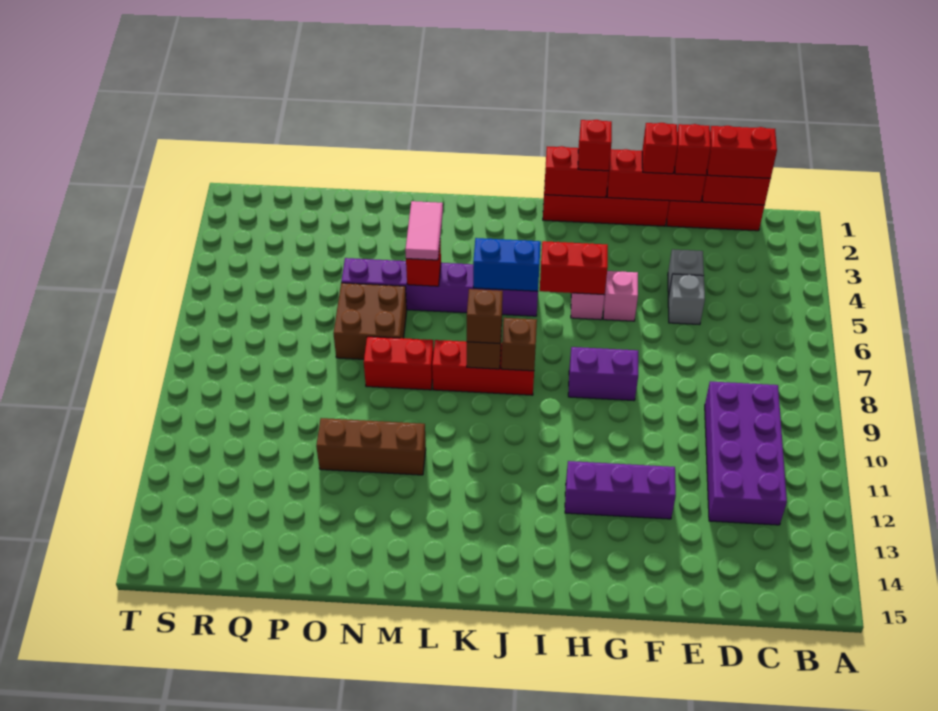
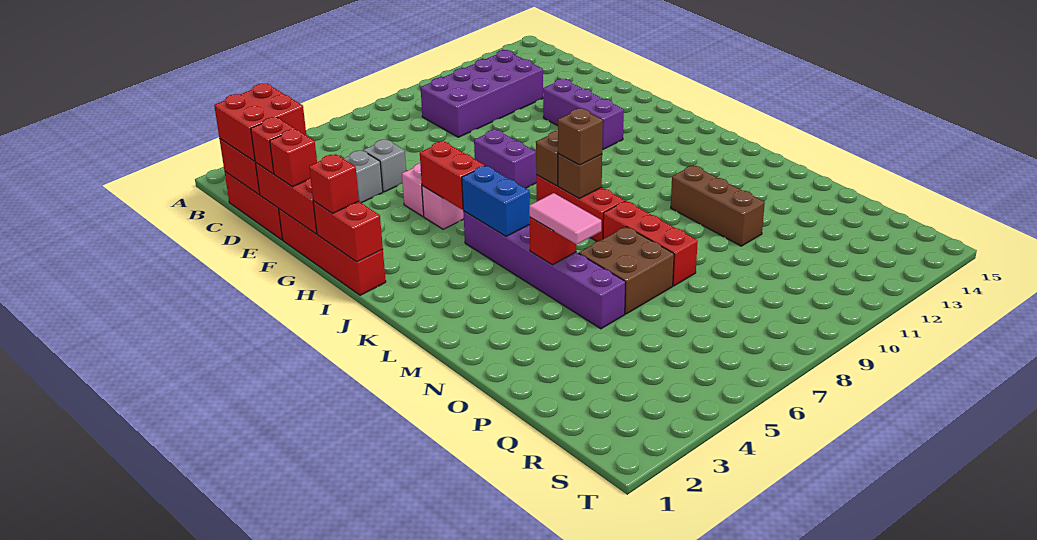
red 1x2 brick [707,126,777,178] -> red 2x2 brick [214,84,306,162]
pink 1x2 tile [405,201,443,260] -> pink 1x2 tile turned to [529,193,601,245]
red 1x2 brick [364,337,434,390] -> red 1x3 brick [603,201,698,286]

